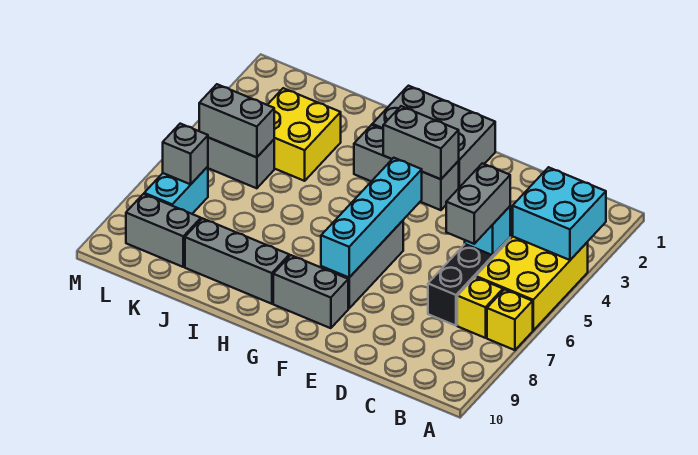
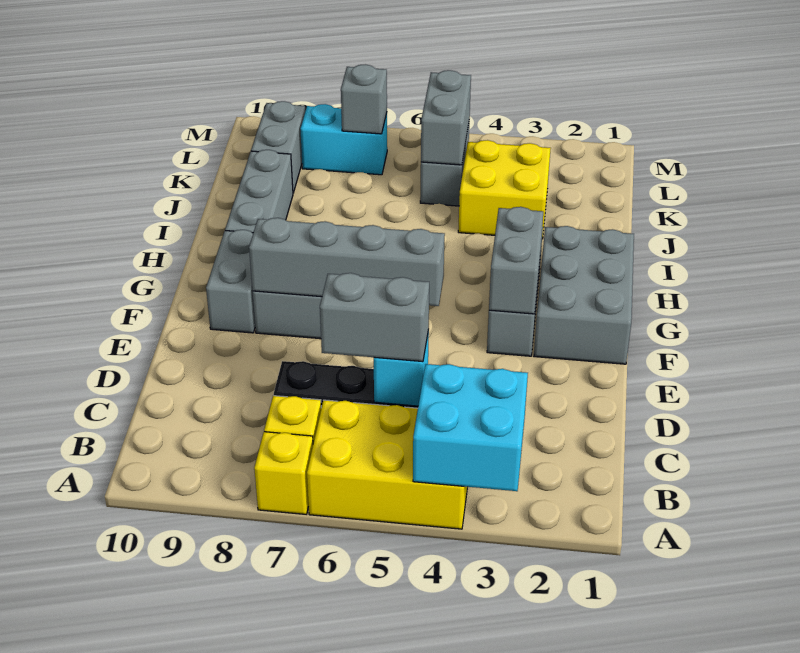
cyan 1x4 brick [321,158,422,278] -> grey 1x4 brick [249,218,445,306]

